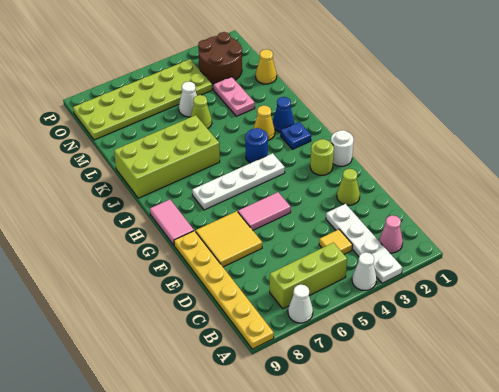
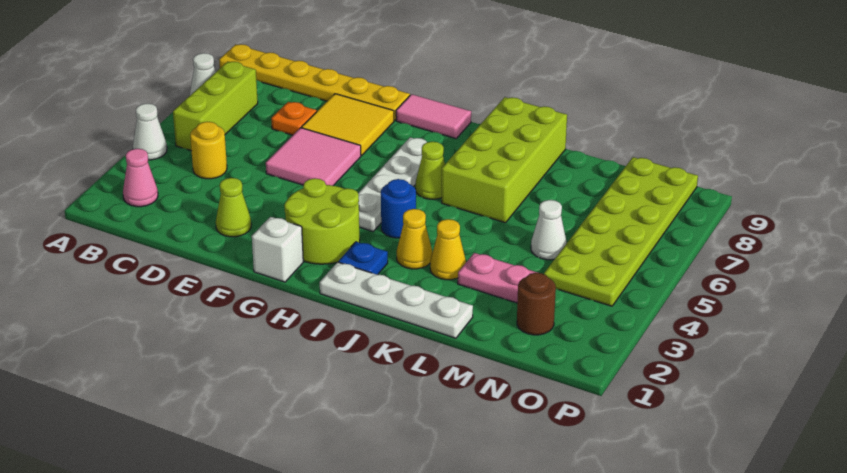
white 1x4 plate [326,204,402,283] -> white 1x4 plate moved to [320,262,473,338]
yellow 1x1 tile [319,229,353,254] -> yellow 1x1 round brick [190,122,227,179]
none -> orange 1x1 plate [271,102,317,135]
pink 1x2 tile [238,192,291,230] -> pink 2x2 tile [266,128,361,186]
white 1x1 round brick [331,130,354,166] -> white 1x1 brick [252,217,303,282]
lime 1x1 round brick [310,139,334,175] -> lime 2x2 round brick [284,178,360,264]
blue 1x1 cone [273,97,294,132] -> none
lime 1x1 cone [191,95,212,129] -> lime 1x1 cone moved to [415,142,445,199]
yellow 1x1 cone [256,49,277,84] -> yellow 1x1 cone moved to [430,219,466,280]
brown 2x2 round brick [198,32,242,84] -> brown 1x1 round brick [517,273,556,335]

